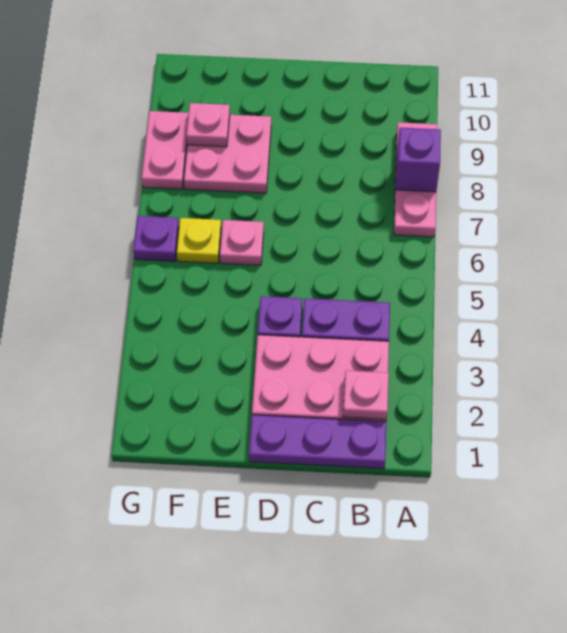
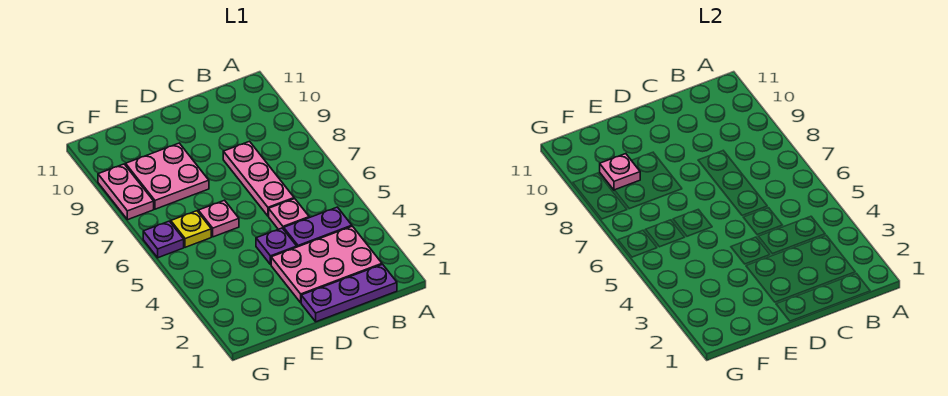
pink 1x3 plate [394,122,437,237] -> pink 1x3 plate moved to [223,141,294,216]
purple 1x1 brick [396,128,441,192] -> none
pink 1x1 plate [343,371,389,419] -> pink 1x1 plate moved to [269,199,309,229]

